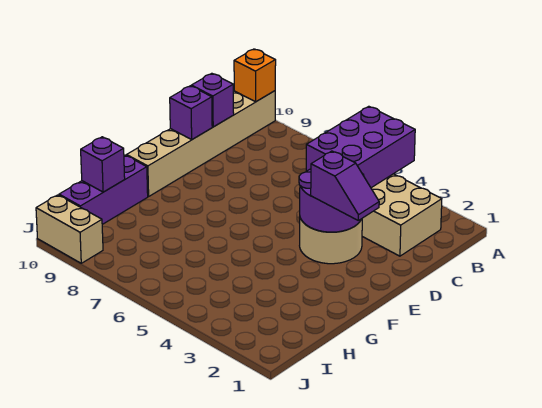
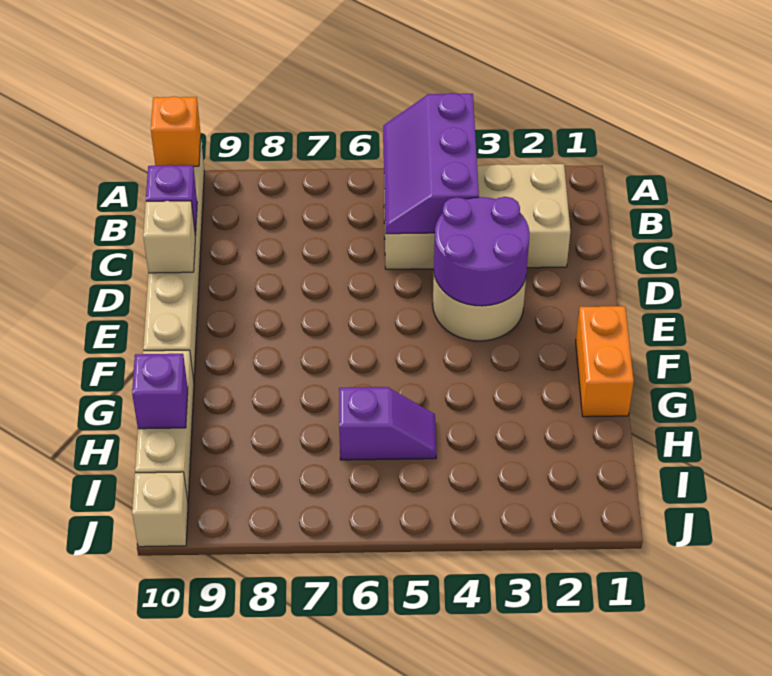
purple 2x3 brick [306,106,415,188] -> purple 2x3 slope [383,93,479,234]
purple 1x1 brick [170,86,212,140] -> tan 1x1 brick [143,201,195,273]
purple 1x2 slope [311,151,379,220] -> purple 1x2 slope moved to [339,387,436,460]
none -> orange 1x2 brick [576,306,634,417]
purple 1x3 brick [59,155,148,224] -> tan 1x3 brick [135,350,194,500]
tan 1x2 brick [36,195,103,263] -> tan 1x1 brick [132,472,188,547]

